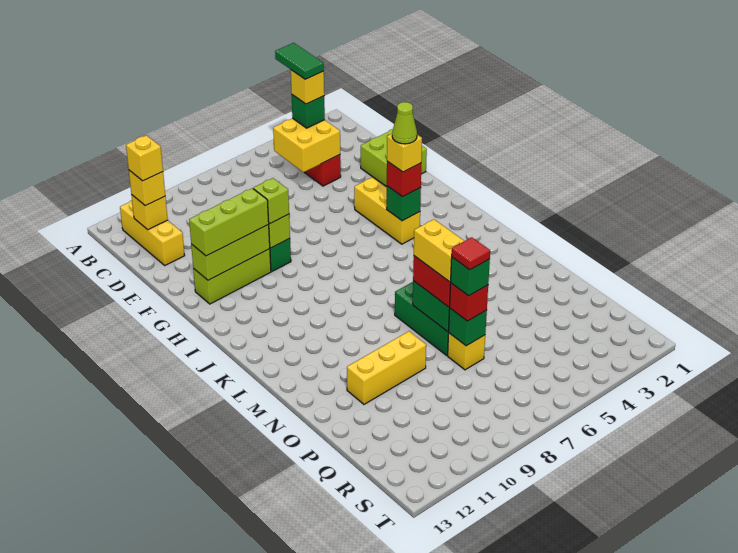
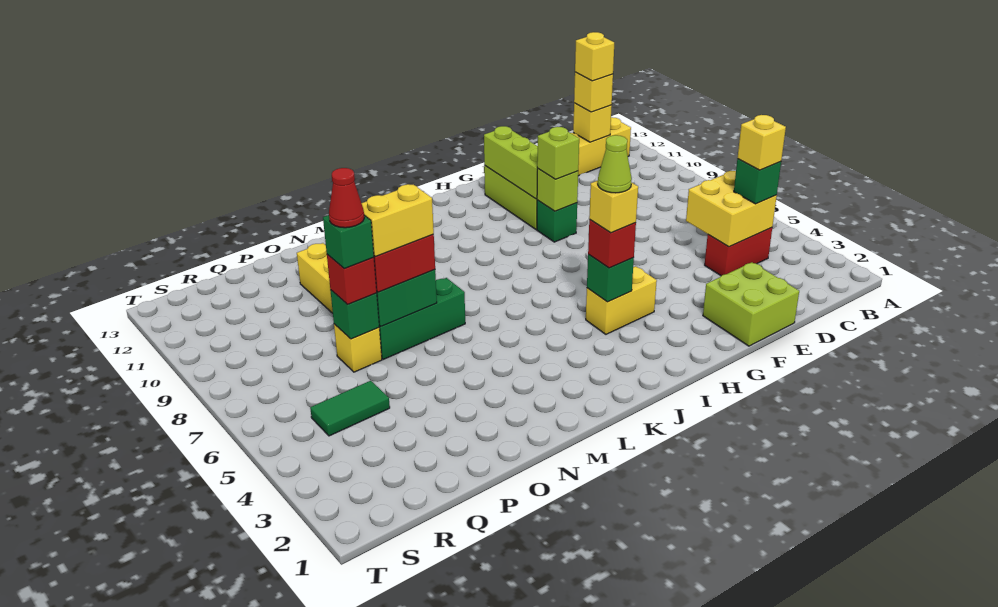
green 1x2 tile [275,43,324,79] -> green 1x2 tile moved to [310,381,390,436]
yellow 1x3 brick [354,177,420,244] -> yellow 1x2 brick [586,266,657,334]
lime 1x3 brick [189,188,269,256] -> none
red 1x1 tile [452,237,490,270] -> red 1x1 cone [329,168,364,228]

